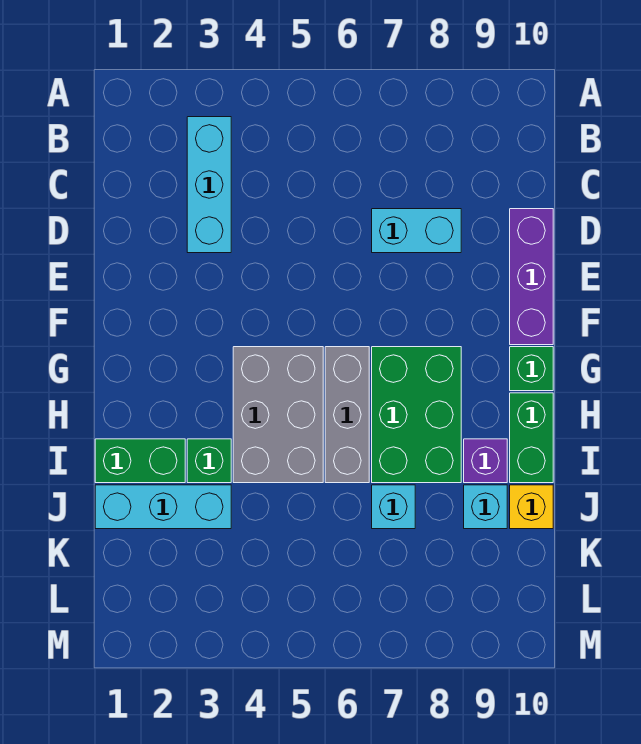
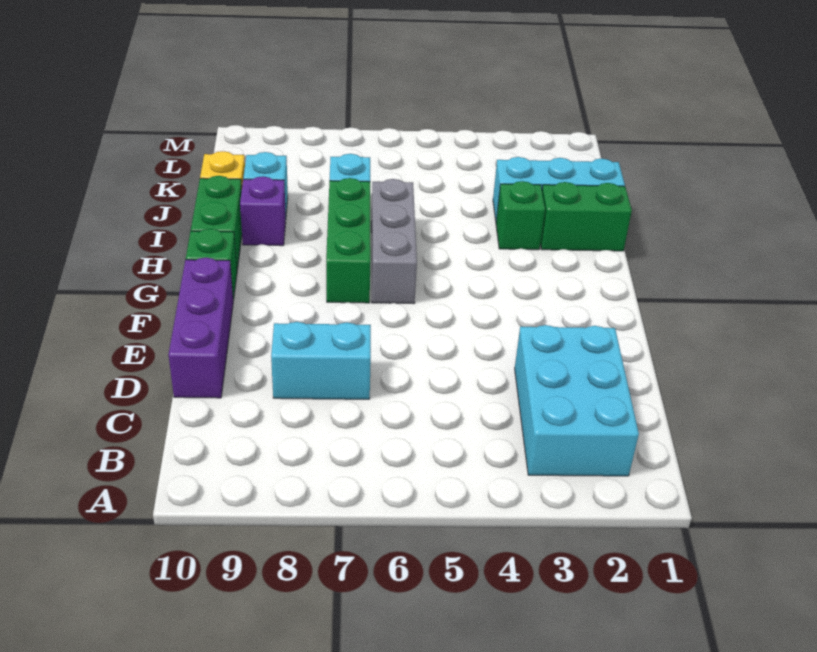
cyan 1x3 brick [187,117,231,253] -> cyan 2x3 brick [515,325,639,476]
grey 2x3 brick [233,347,323,483] -> none
green 2x3 brick [372,347,461,483] -> green 1x3 brick [326,178,371,303]

